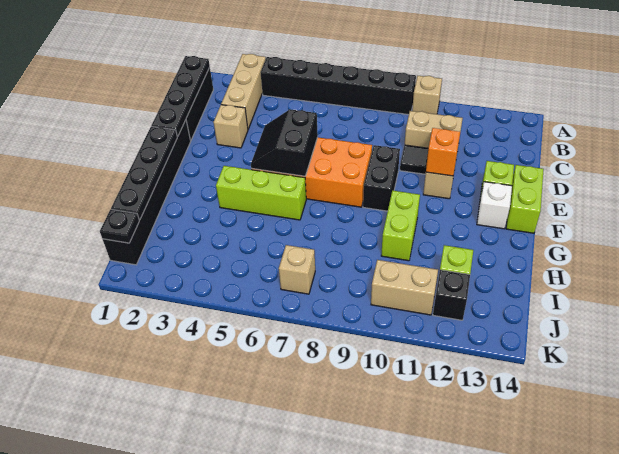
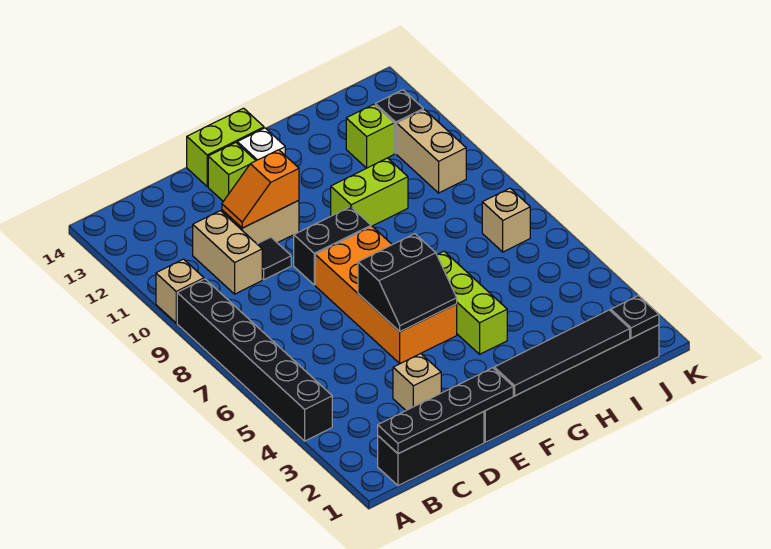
tan 1x3 brick [221,54,266,129] -> none
black 1x4 plate [111,127,177,220] -> black 1x4 tile [494,310,630,396]

